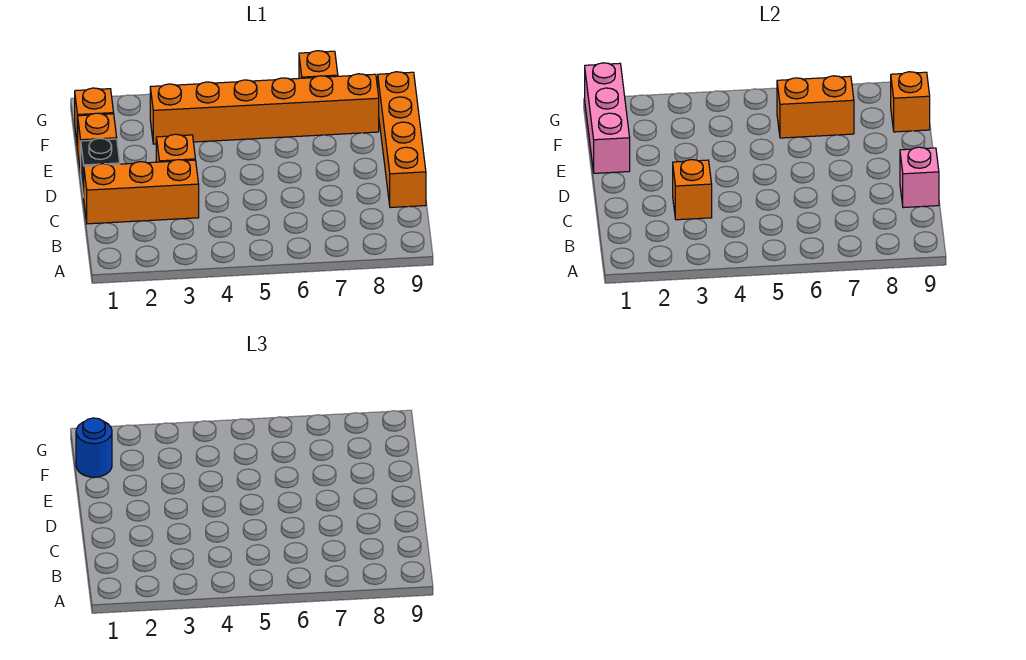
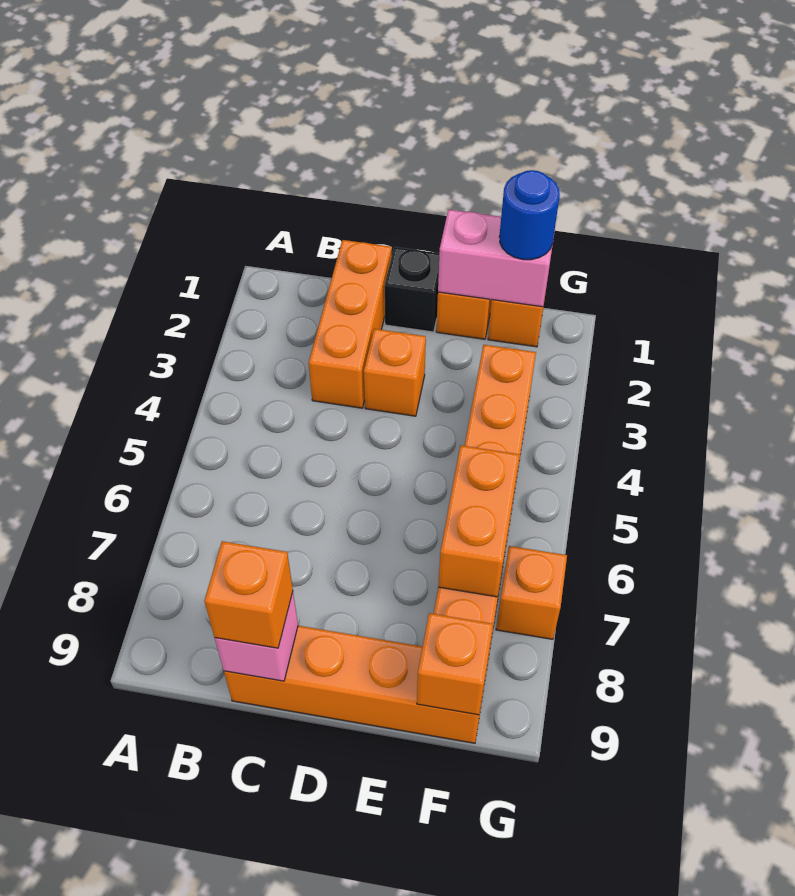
orange 1x1 brick [673,160,712,220] -> orange 1x1 brick moved to [204,541,293,648]
pink 1x3 brick [585,63,630,173] -> pink 1x2 brick [438,210,556,307]

